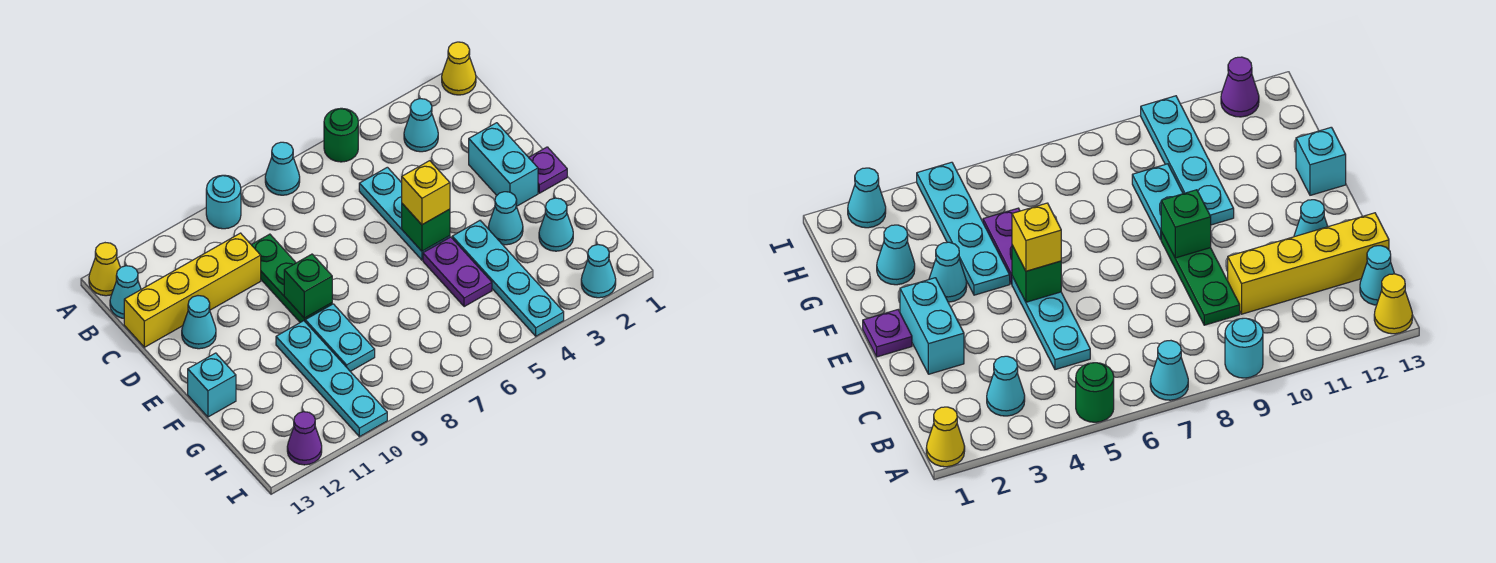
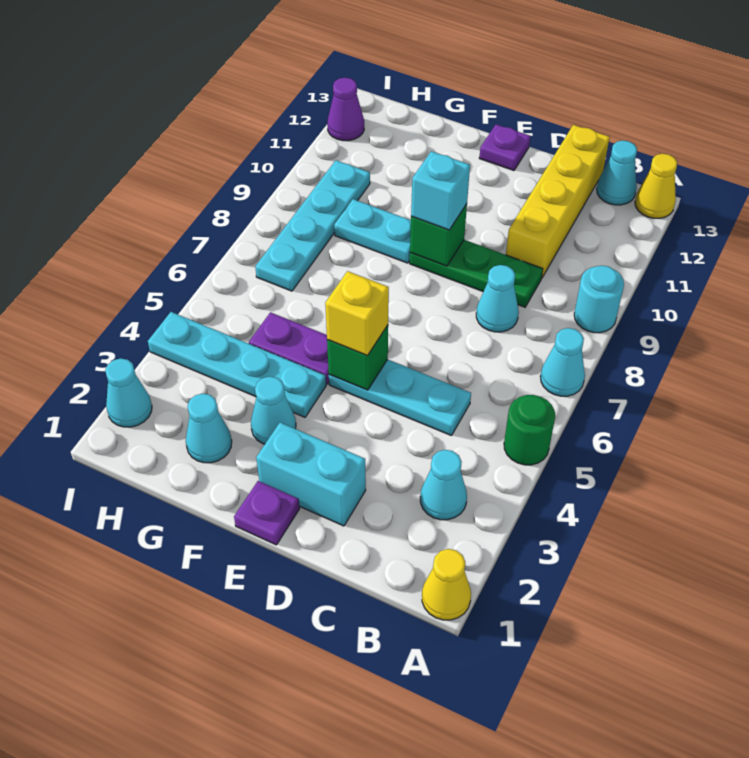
cyan 1x1 cone [182,296,216,349] -> cyan 1x1 cone moved to [476,265,519,332]
none -> purple 1x1 plate [479,124,530,171]
cyan 1x4 plate [276,321,387,437] -> cyan 1x4 plate turned to [255,160,370,291]
cyan 1x1 brick [188,353,236,417] -> cyan 1x1 brick moved to [411,151,470,230]

